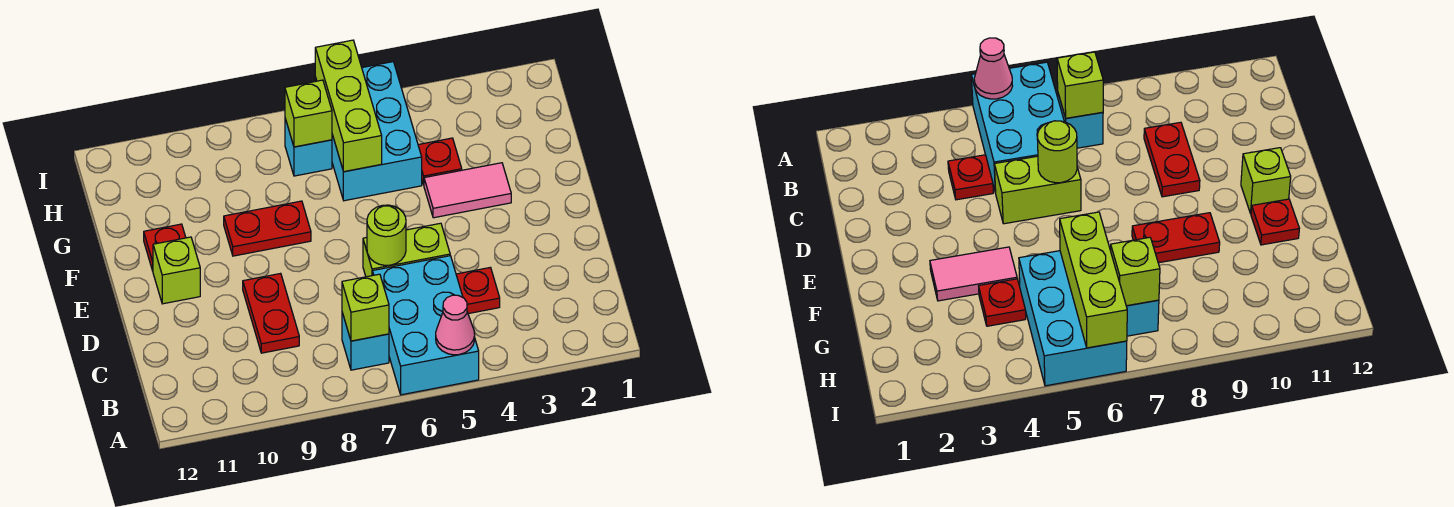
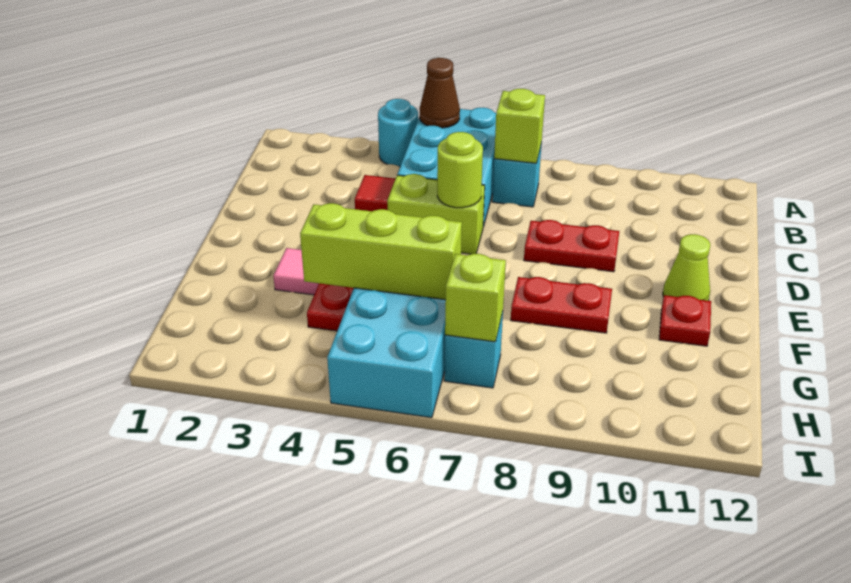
none -> cyan 1x1 round brick [378,99,418,166]
pink 1x1 cone [436,295,475,355] -> brown 1x1 cone [420,58,460,128]
red 1x1 plate [456,267,500,314] -> red 1x1 tile [355,175,395,211]
red 1x2 plate [243,273,299,353] -> red 1x2 plate turned to [524,220,619,272]
lime 1x1 brick [153,237,200,304] -> lime 1x1 cone [663,234,710,301]
lime 1x3 brick [315,40,382,172] -> lime 1x3 brick turned to [300,203,462,300]

